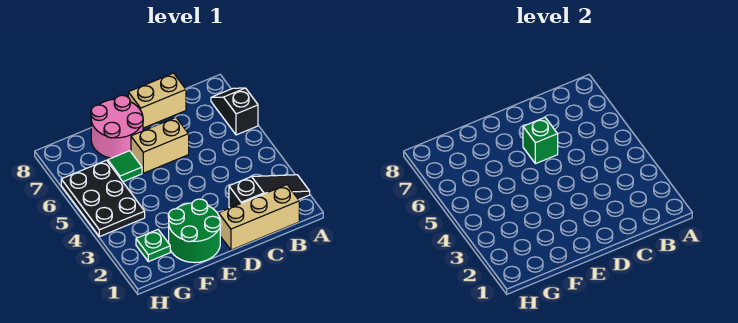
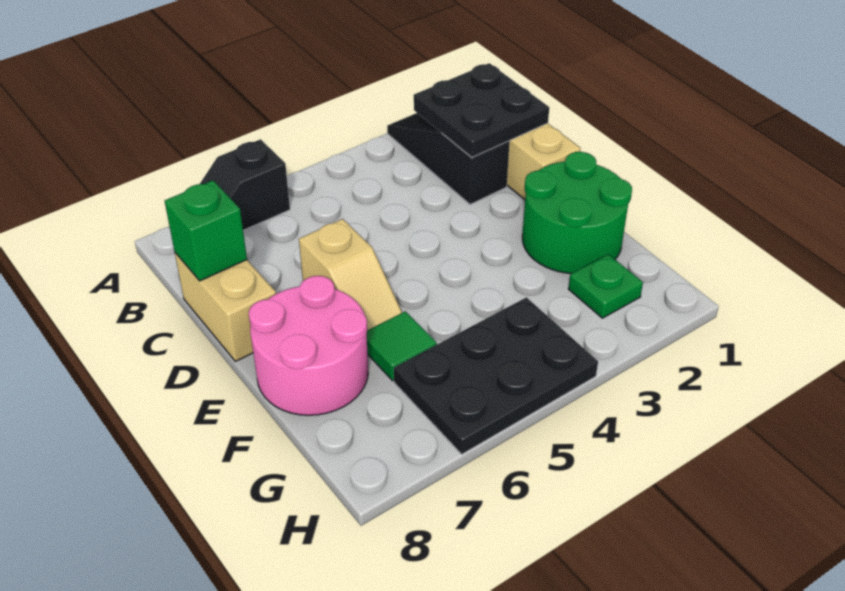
none -> black 2x2 plate [414,63,549,158]
tan 1x2 brick [131,118,189,173] -> tan 1x2 slope [299,219,402,330]
green 1x1 brick [523,118,558,164] -> green 1x1 brick moved to [165,181,247,281]

